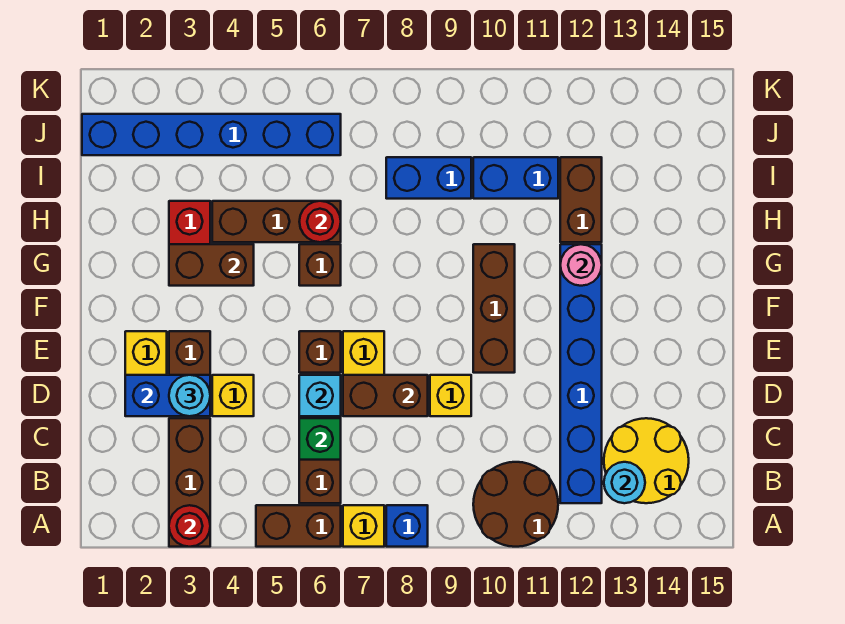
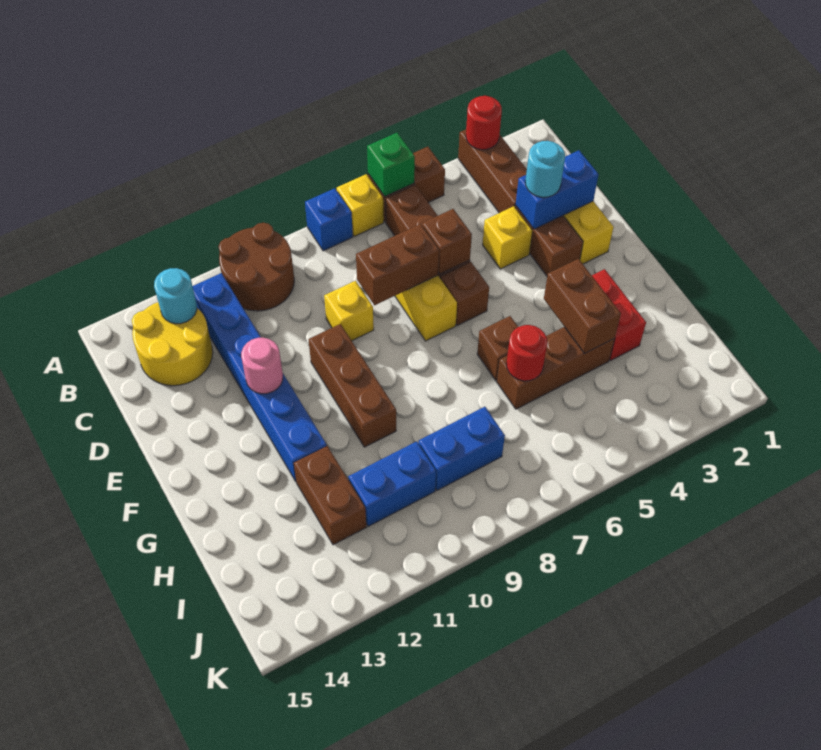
green 1x1 brick [299,418,341,460] -> green 1x1 brick moved to [367,133,415,196]
cyan 1x1 brick [299,375,341,416] -> brown 1x1 brick [422,209,472,274]
brown 1x2 brick [169,244,254,286] -> brown 1x2 brick turned to [544,259,621,354]
pink 1x1 round brick [560,244,602,286] -> pink 1x1 round brick moved to [241,338,283,394]
blue 1x6 brick [82,114,341,155] -> none

